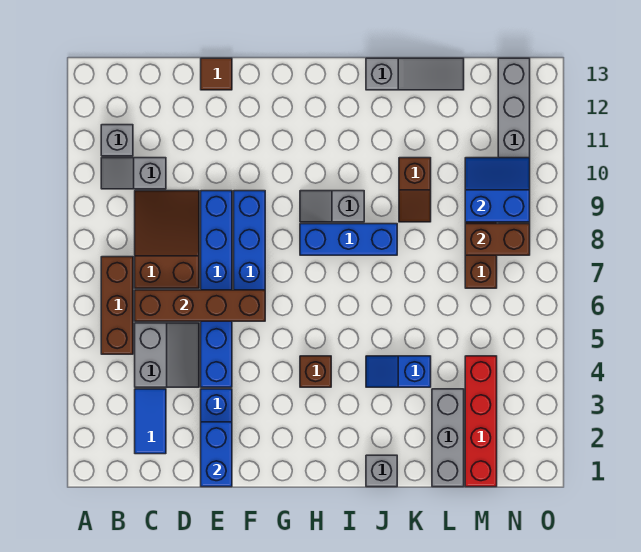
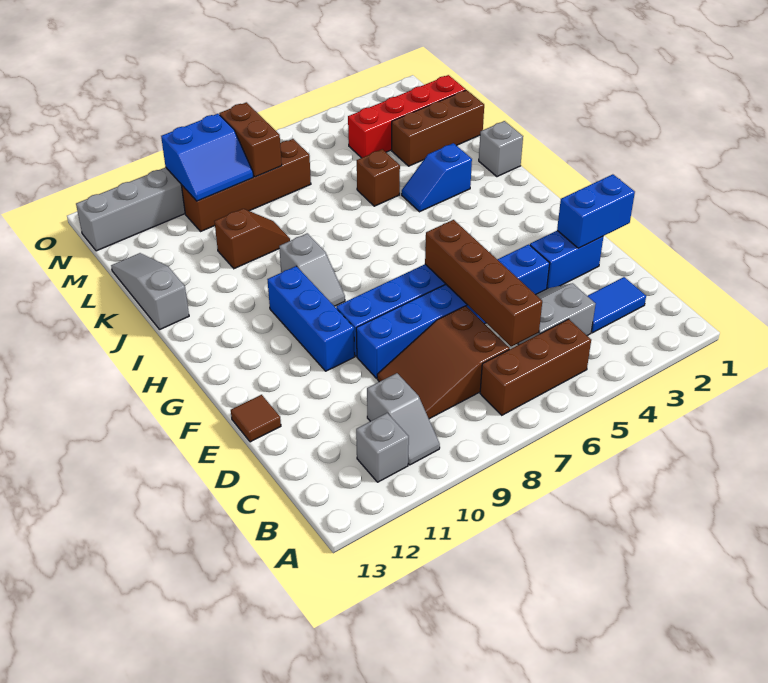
brown 1x1 brick [300,356,331,387] -> brown 1x1 brick moved to [357,149,400,206]
blue 1x3 brick [300,224,397,255] -> blue 1x3 brick moved to [267,266,355,371]
blue 1x2 slope [366,356,431,387] -> blue 1x2 slope turned to [402,143,472,212]
grey 1x3 brick [432,389,464,487] -> brown 1x3 brick [392,90,484,166]
blue 2x2 slope [465,158,530,222] -> blue 2x2 slope turned to [161,114,253,201]

